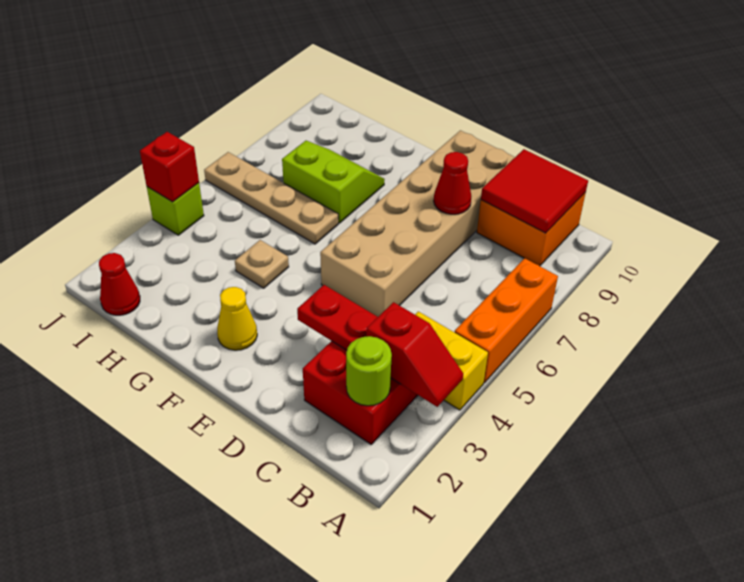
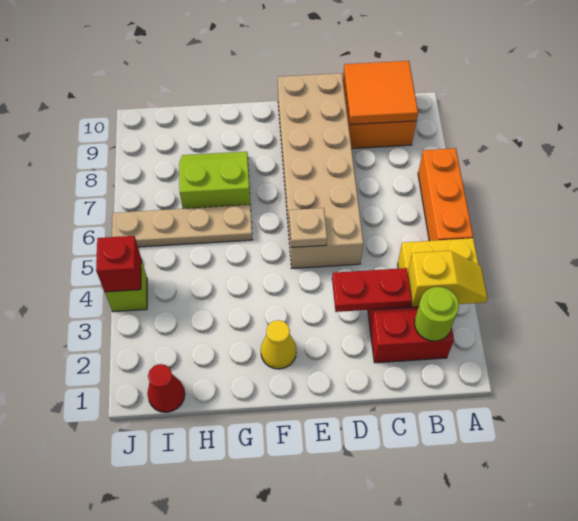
red 1x2 slope [366,302,463,407] -> yellow 1x2 slope [408,251,488,307]
red 2x2 tile [481,149,588,233] -> orange 2x2 tile [344,61,418,125]
red 1x1 cone [434,152,471,214] -> none
tan 1x1 plate [235,240,289,288] -> tan 1x1 plate moved to [289,208,327,247]

